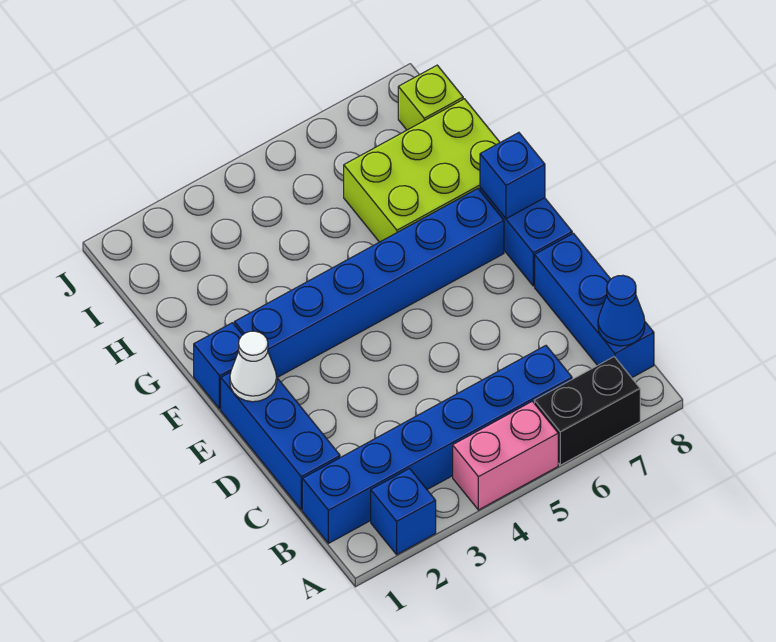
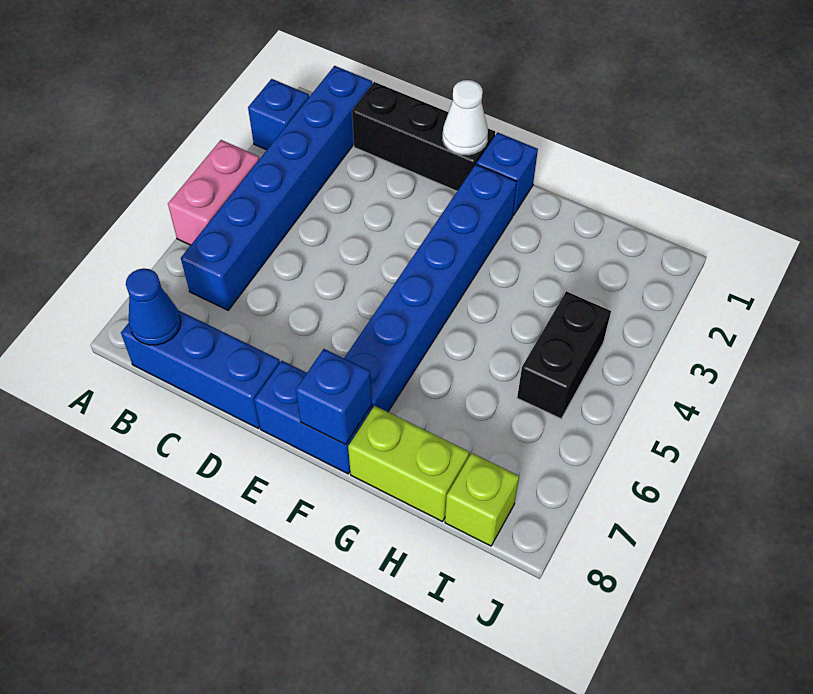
black 1x2 brick [534,357,640,465] -> black 1x2 brick moved to [517,291,611,419]
blue 1x3 brick [221,372,340,510] -> black 1x3 brick [352,82,495,191]
lime 2x3 brick [344,99,500,242] -> lime 1x2 brick [348,406,469,522]

